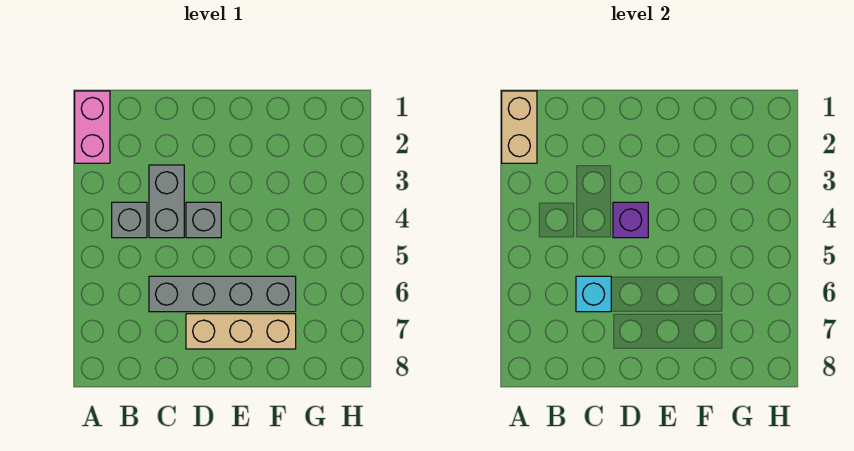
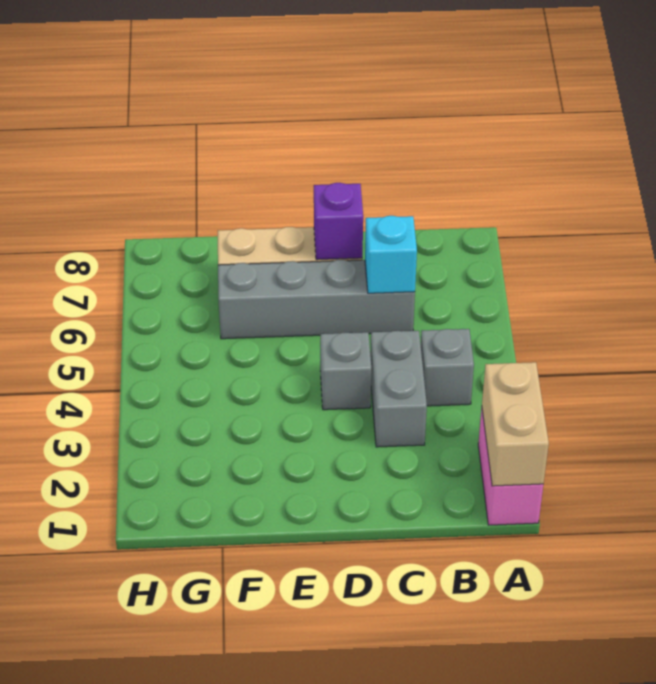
purple 1x1 brick [613,202,648,238] -> purple 1x1 brick moved to [314,183,363,260]

